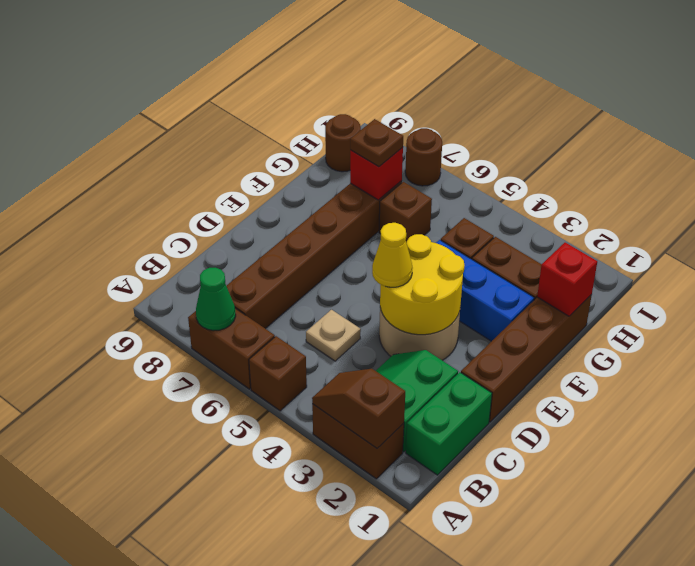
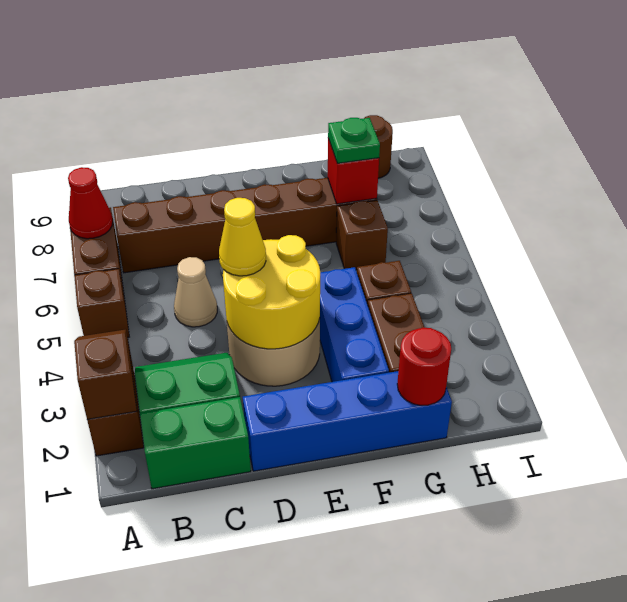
green 1x1 cone [196,268,236,331] -> red 1x1 cone [68,167,113,239]
tan 1x1 plate [306,310,361,361] -> tan 1x1 cone [174,257,217,327]
brown 1x4 brick [461,295,592,422] -> blue 1x4 brick [243,371,452,471]
red 1x1 brick [537,243,597,316] -> red 1x1 round brick [397,328,451,405]
brown 1x1 plate [350,119,403,167] -> green 1x1 plate [328,118,380,163]
brown 1x1 round brick [405,128,442,186] -> none

